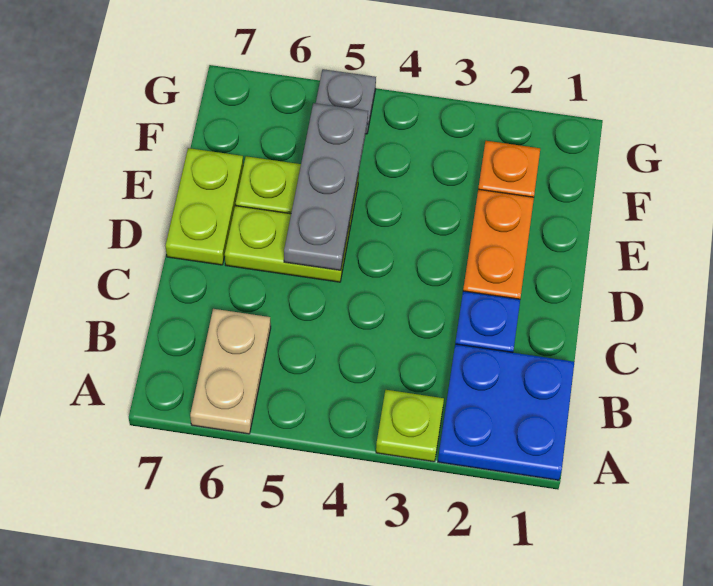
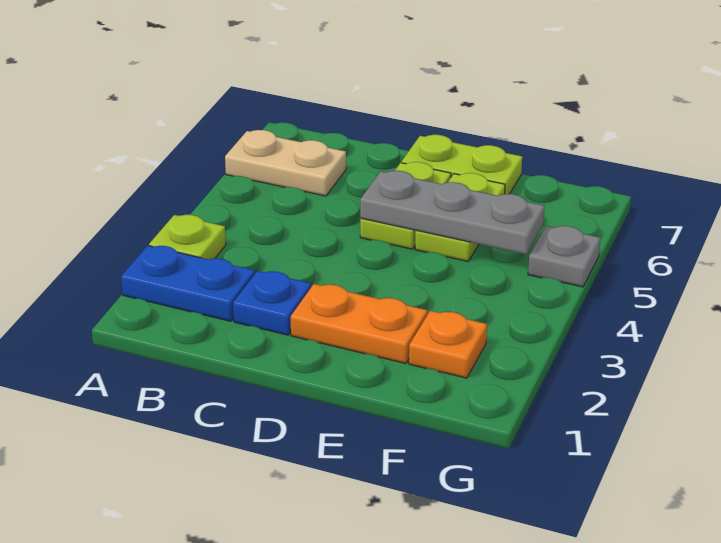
blue 2x2 plate [438,344,574,480] -> blue 1x2 plate [121,246,255,321]

